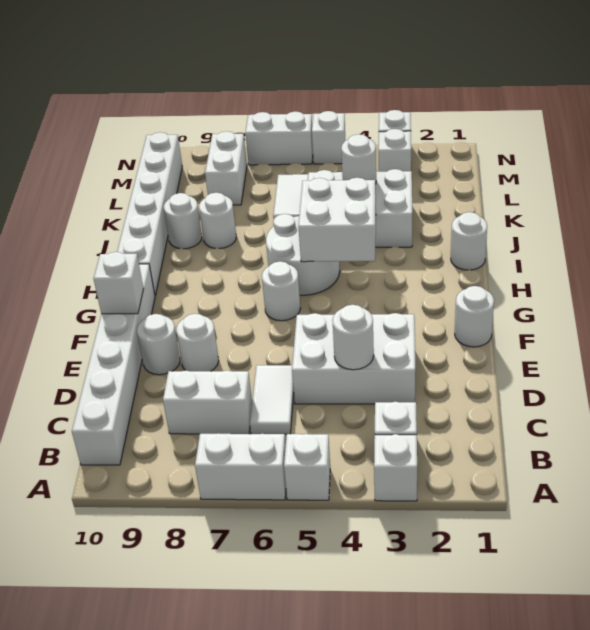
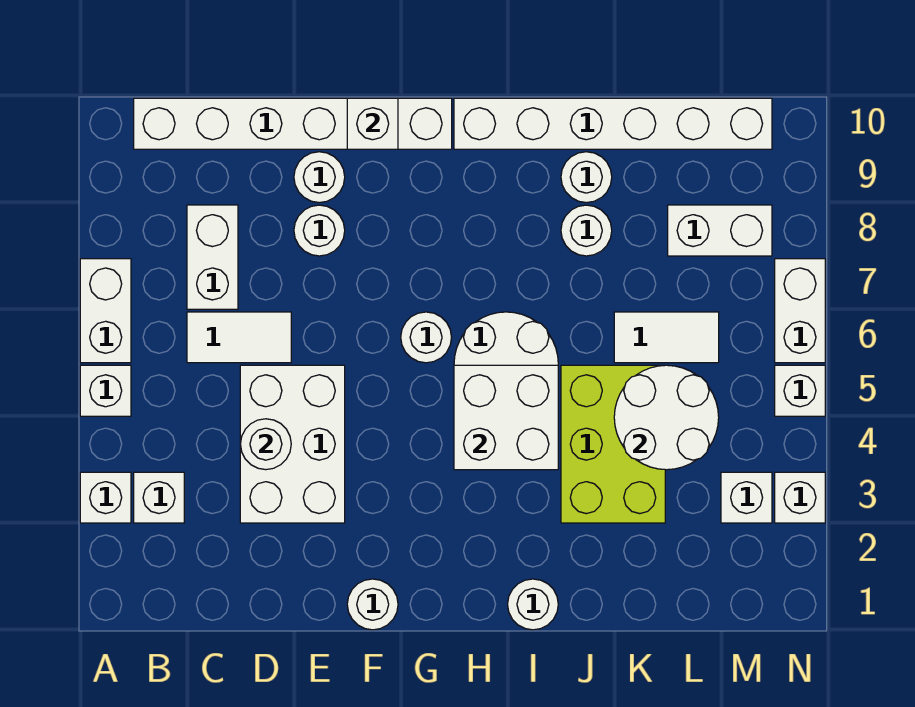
white 2x3 brick [308,169,412,247] -> lime 2x3 brick [561,365,665,523]
white 1x1 round brick [341,134,376,184] -> white 2x2 round brick [614,365,719,470]

